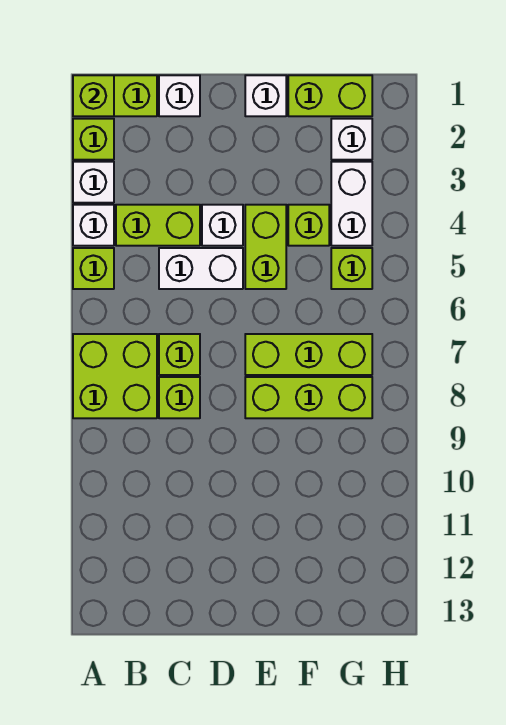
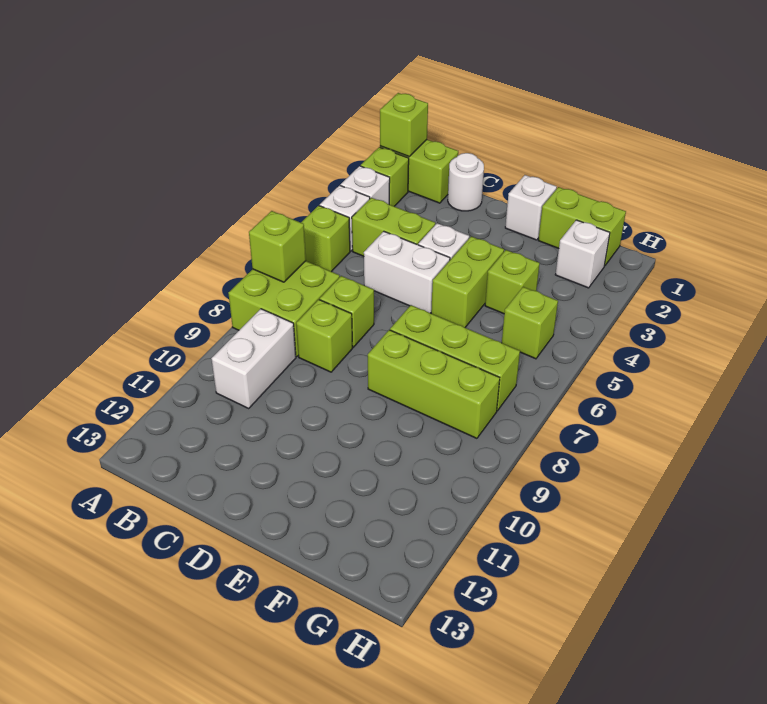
none -> lime 1x1 brick [249,211,306,282]
white 1x1 brick [159,75,200,116] -> white 1x1 round brick [448,153,484,211]
white 1x2 brick [331,162,372,246] -> white 1x2 brick moved to [211,309,296,408]

